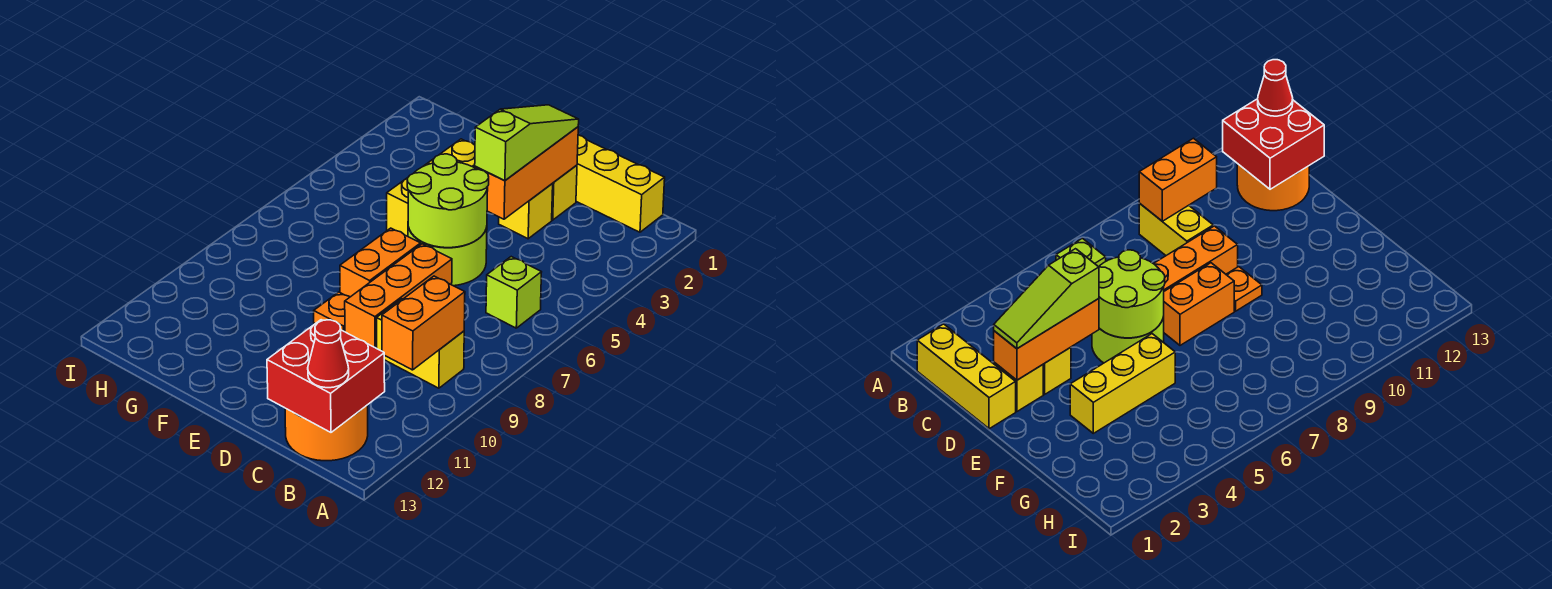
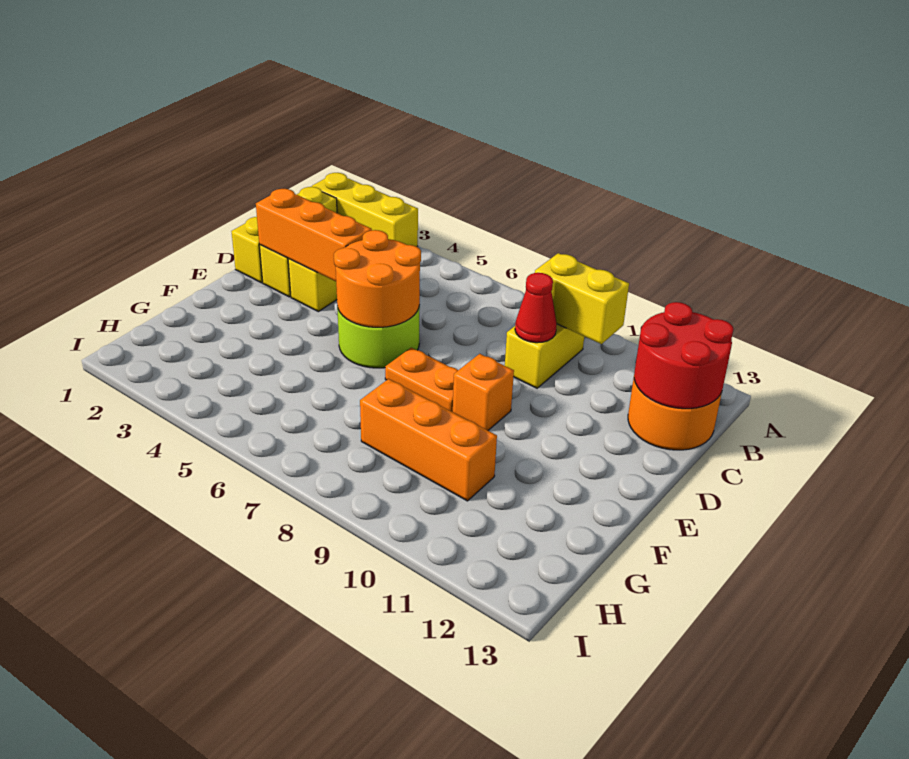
lime 1x1 brick [486,257,541,328] -> none
orange 1x2 brick [382,276,465,370] -> yellow 1x2 brick [535,253,629,344]
red 2x2 brick [267,320,385,432] -> red 2x2 round brick [634,302,733,409]
red 1x1 cone [308,320,349,388] -> red 1x1 cone moved to [515,273,557,343]
lime 1x3 slope [475,105,579,181] -> none
lime 2x2 round brick [407,154,489,248] -> orange 2x2 round brick [334,230,421,327]
orange 1x3 brick [345,244,452,348] -> orange 1x3 brick moved to [360,379,497,501]
orange 1x2 brick [340,228,421,297] -> orange 1x2 plate [385,348,458,412]
orange 1x1 plate [314,292,350,332] -> orange 1x1 brick [453,354,514,430]
yellow 1x3 brick [387,139,475,236] -> yellow 1x3 brick moved to [312,173,418,247]

